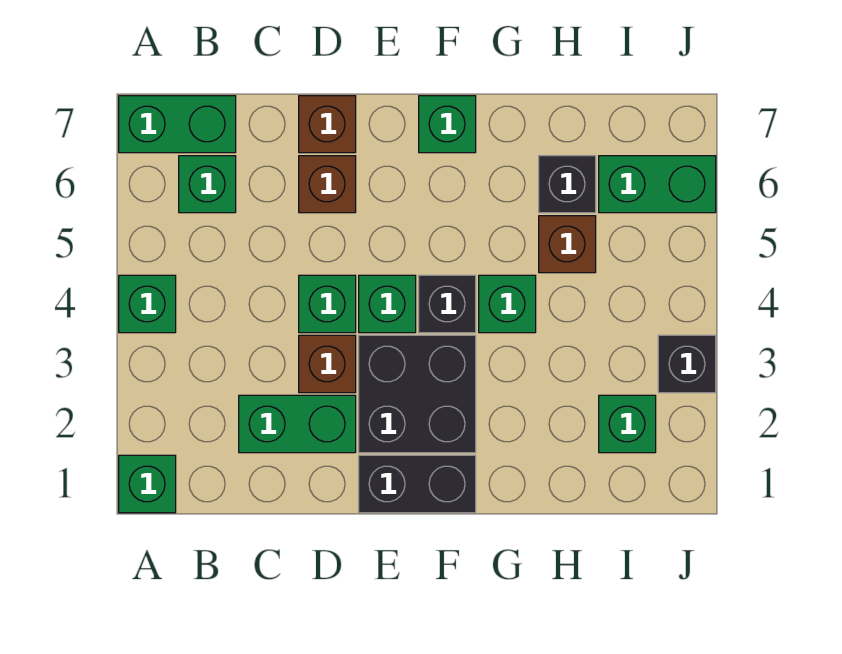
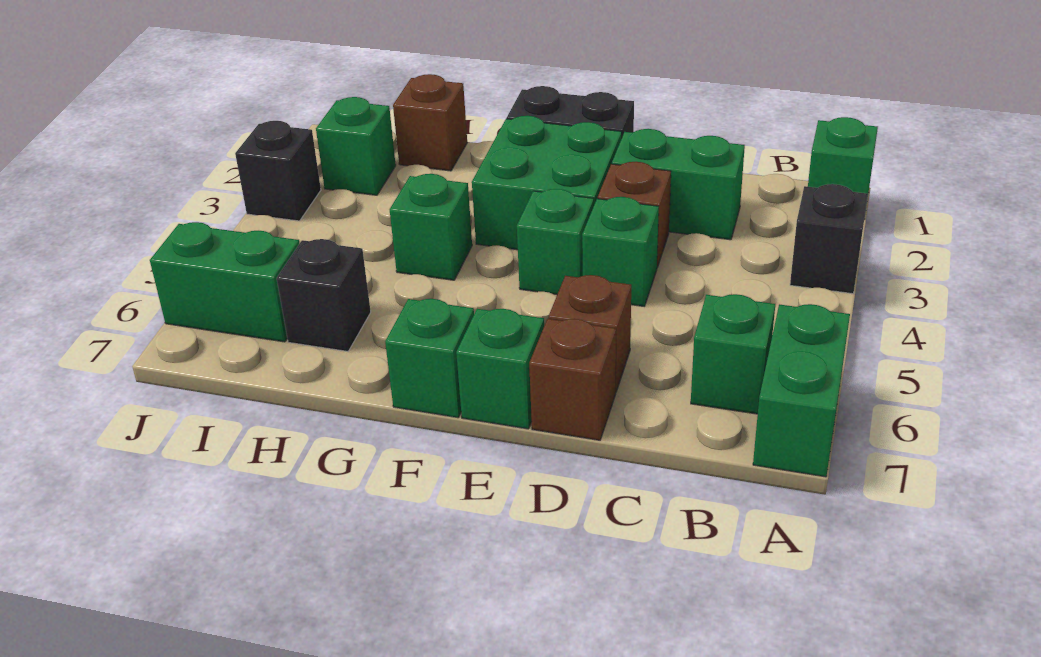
green 1x1 brick [119,275,176,333] -> green 1x1 brick moved to [456,309,544,429]
green 1x2 brick [119,96,236,153] -> green 1x2 brick turned to [753,304,850,477]
black 2x2 brick [359,335,476,453] -> green 2x2 brick [472,116,622,250]
black 1x1 brick [419,275,476,333] -> black 1x1 brick moved to [790,184,868,294]
brown 1x1 brick [539,216,596,273] -> brown 1x1 brick moved to [393,74,467,171]

